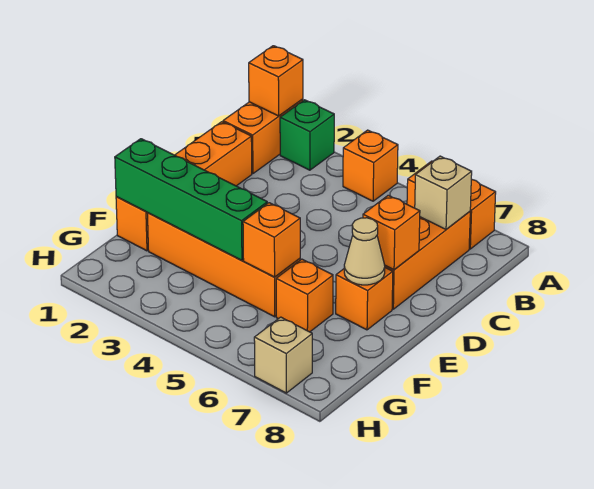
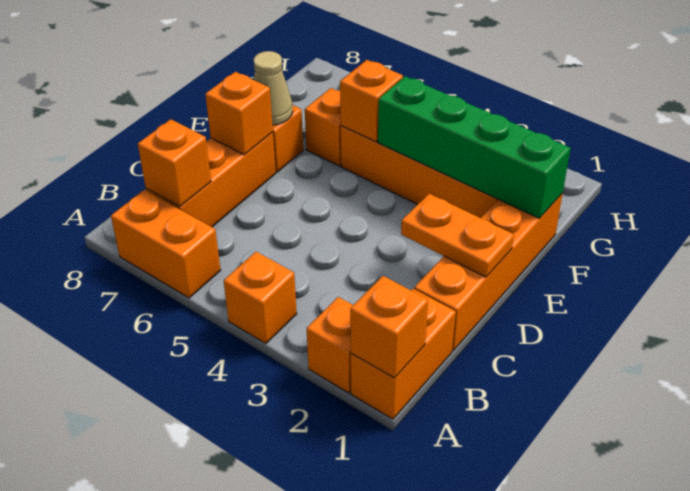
green 1x1 brick [280,100,334,170] -> orange 1x1 brick [307,297,353,393]
tan 1x1 brick [415,156,472,229] -> orange 1x1 brick [138,119,211,207]
none -> orange 1x2 plate [401,194,514,277]
tan 1x1 brick [254,317,312,393] -> none

